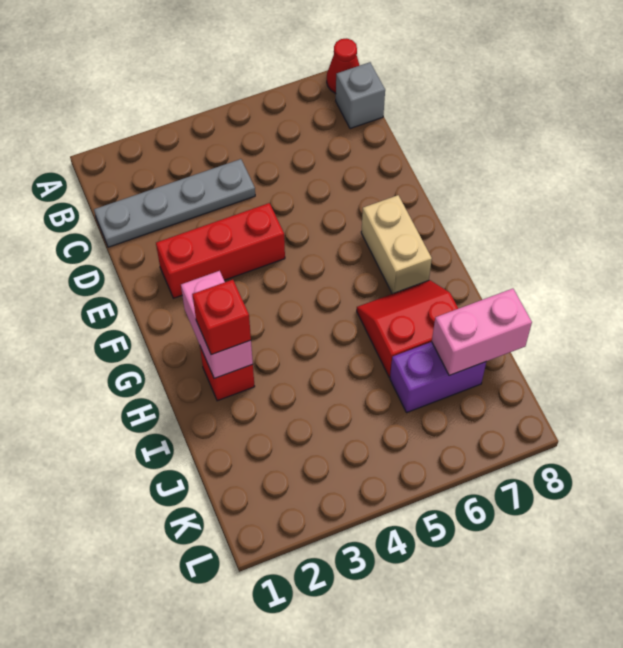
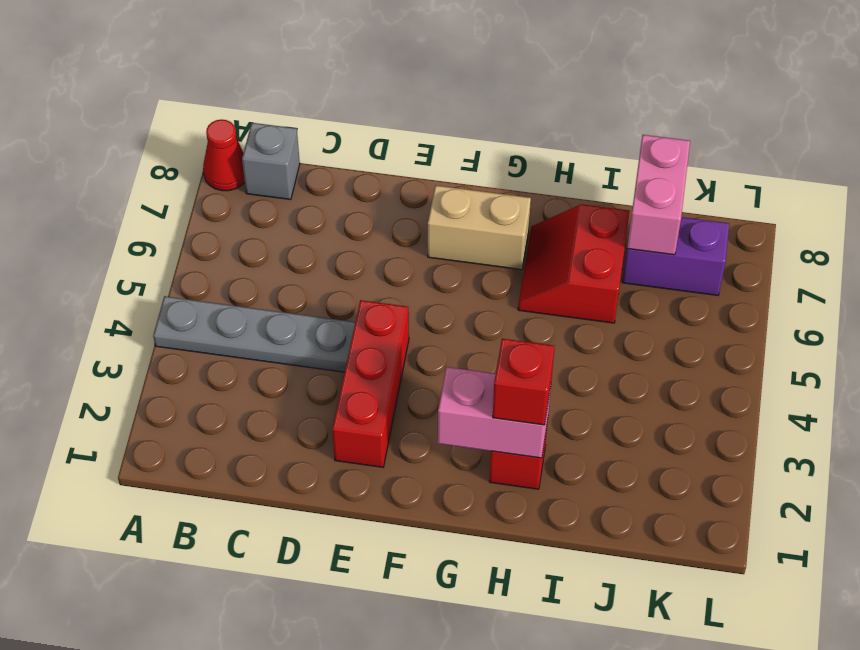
grey 1x4 plate [94,159,255,247] -> grey 1x4 plate turned to [153,296,355,372]
purple 1x2 brick [390,342,486,413] -> purple 1x2 brick turned to [622,217,729,295]

